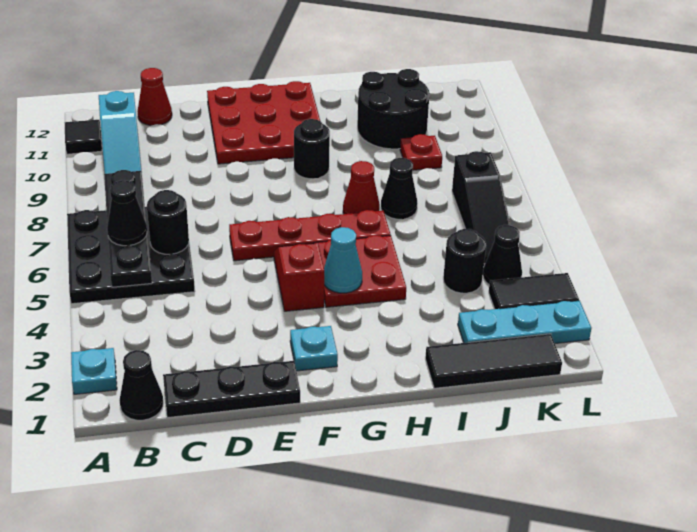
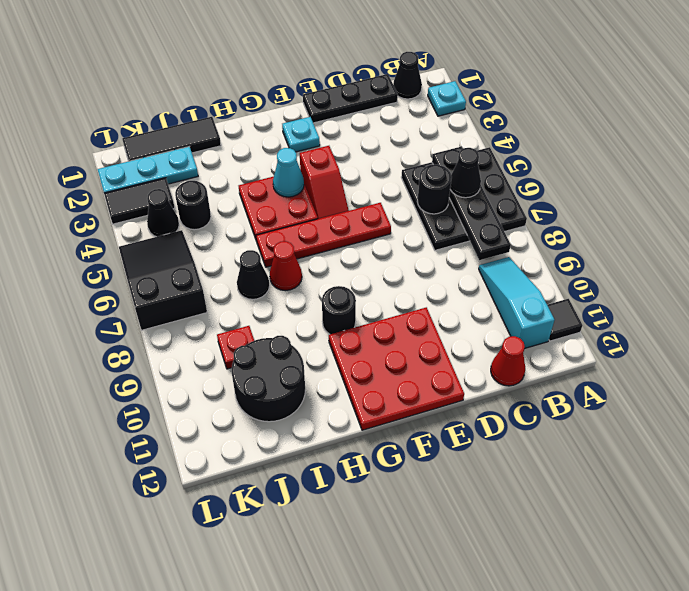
black 1x3 slope [452,151,510,264] -> black 2x3 slope [119,230,207,330]

